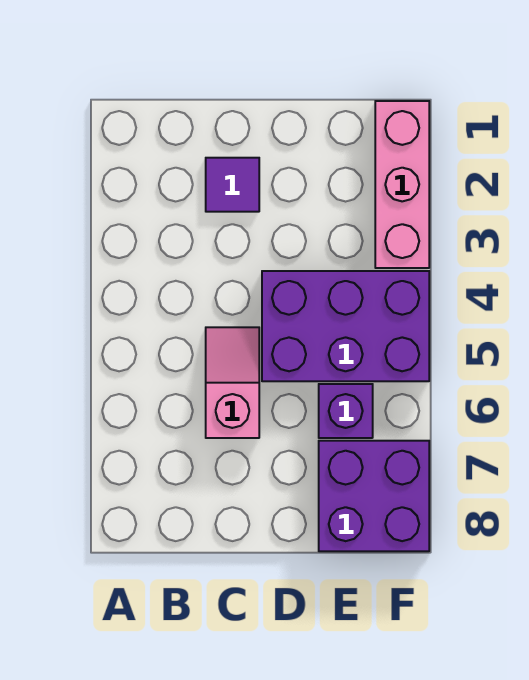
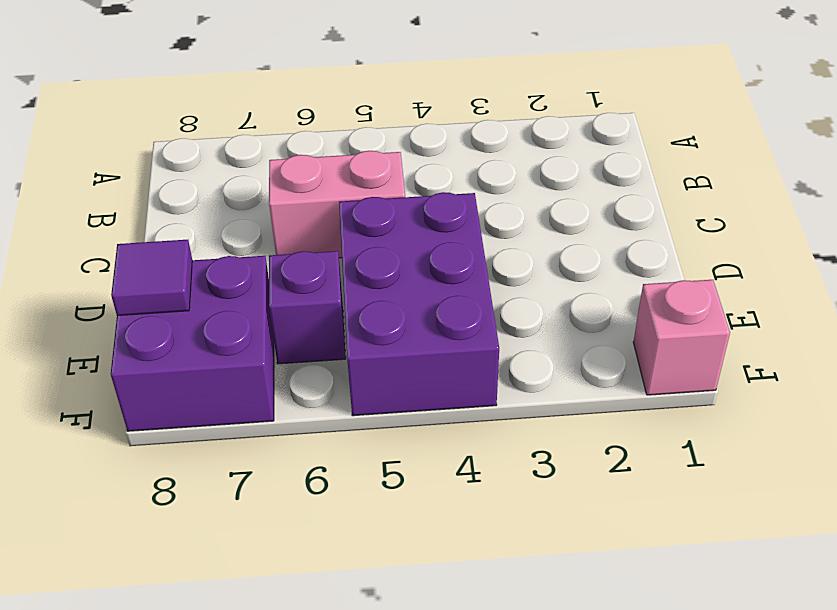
purple 1x1 tile [206,158,259,212] -> purple 1x1 tile moved to [111,240,192,316]
pink 1x2 slope [206,327,259,438] -> pink 1x2 brick [269,151,405,258]
pink 1x3 brick [375,101,429,268] -> pink 1x1 brick [633,280,730,395]

